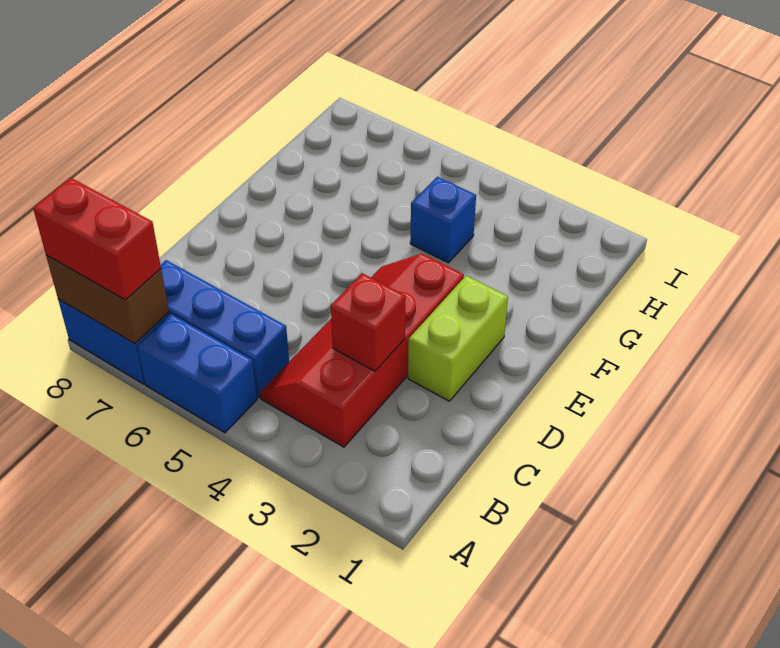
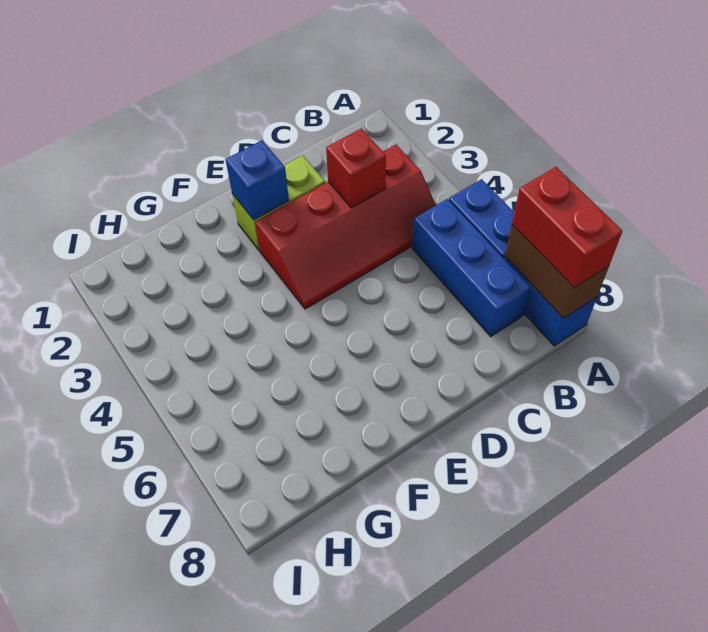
blue 1x1 brick [410,177,476,263] -> blue 1x1 brick moved to [226,140,289,220]

